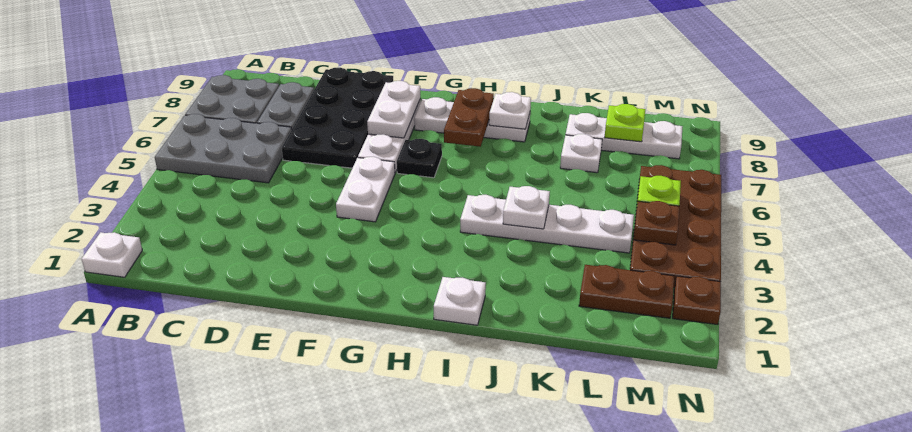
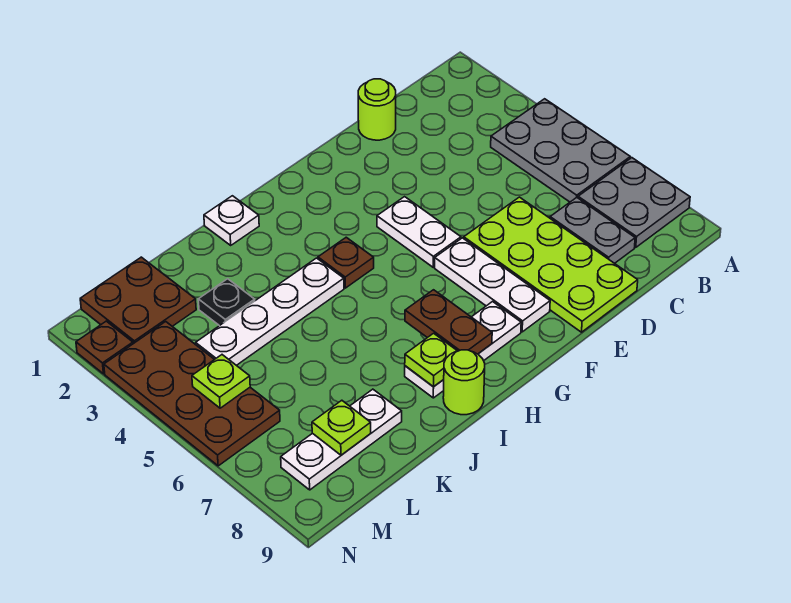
white 1x1 plate [82,232,142,277] -> none
grey 2x3 plate [155,114,292,183] -> grey 2x3 plate turned to [491,99,630,202]
none -> lime 1x1 round brick [358,79,396,140]
black 2x4 plate [282,68,393,168] -> lime 2x4 plate [464,197,638,332]
white 1x2 plate [367,81,420,138] -> none
black 1x1 plate [397,139,442,178] -> black 1x1 plate moved to [198,279,255,326]
white 1x1 plate [489,92,531,129] -> lime 1x1 plate [405,333,457,387]
none -> lime 1x1 round brick [443,350,485,415]
white 1x1 plate [503,186,550,229] -> none
white 1x1 plate [560,134,602,173] -> none
brown 1x2 plate [579,265,674,318] -> brown 2x2 plate [80,257,196,344]
brown 1x1 plate [633,201,679,245] -> brown 1x1 plate moved to [318,237,374,288]

